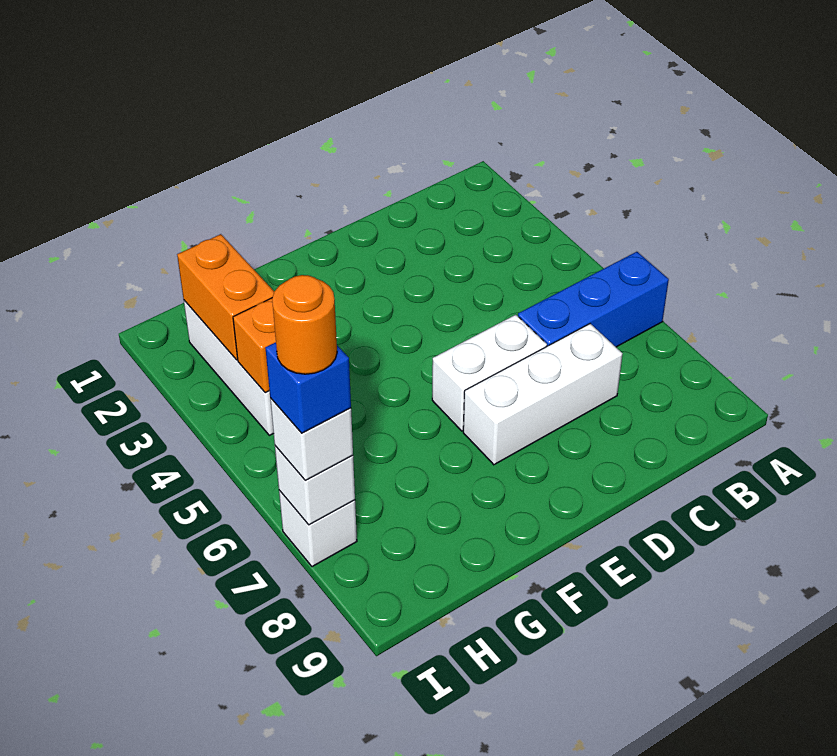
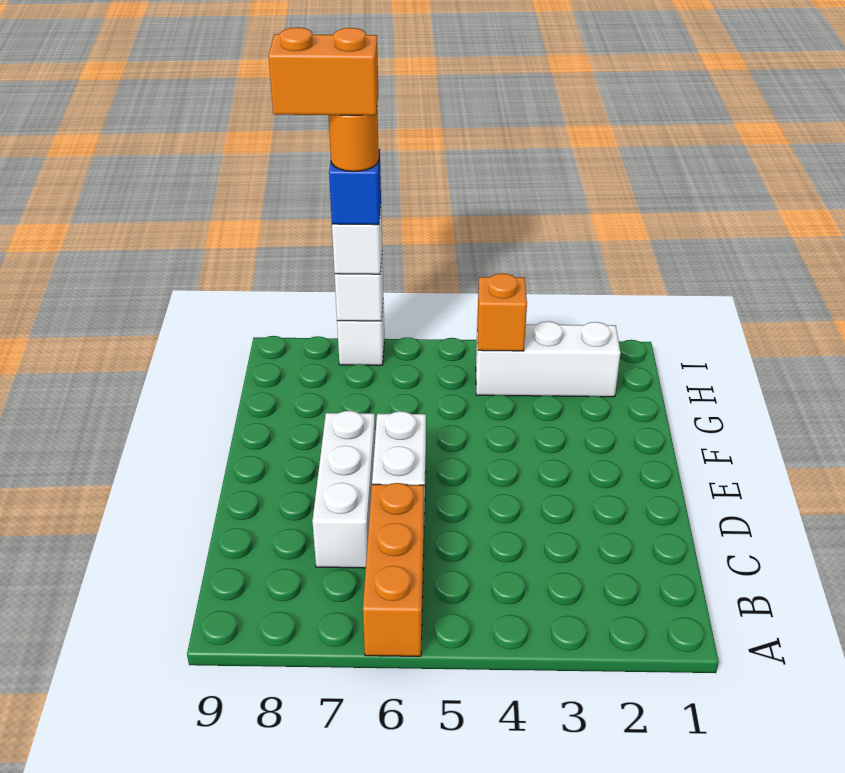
blue 1x3 brick [518,252,669,347] -> orange 1x3 brick [363,483,424,656]
orange 1x2 brick [177,234,274,360] -> orange 1x2 brick moved to [268,27,378,116]

